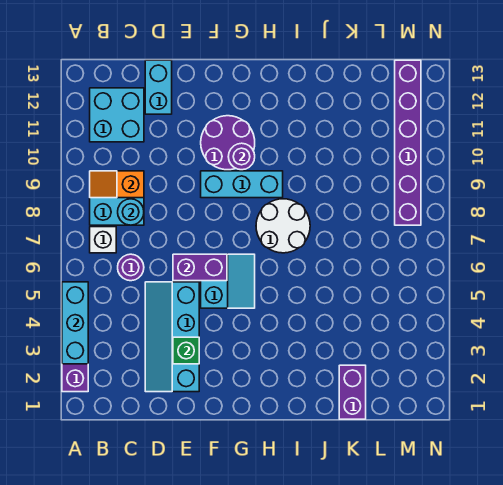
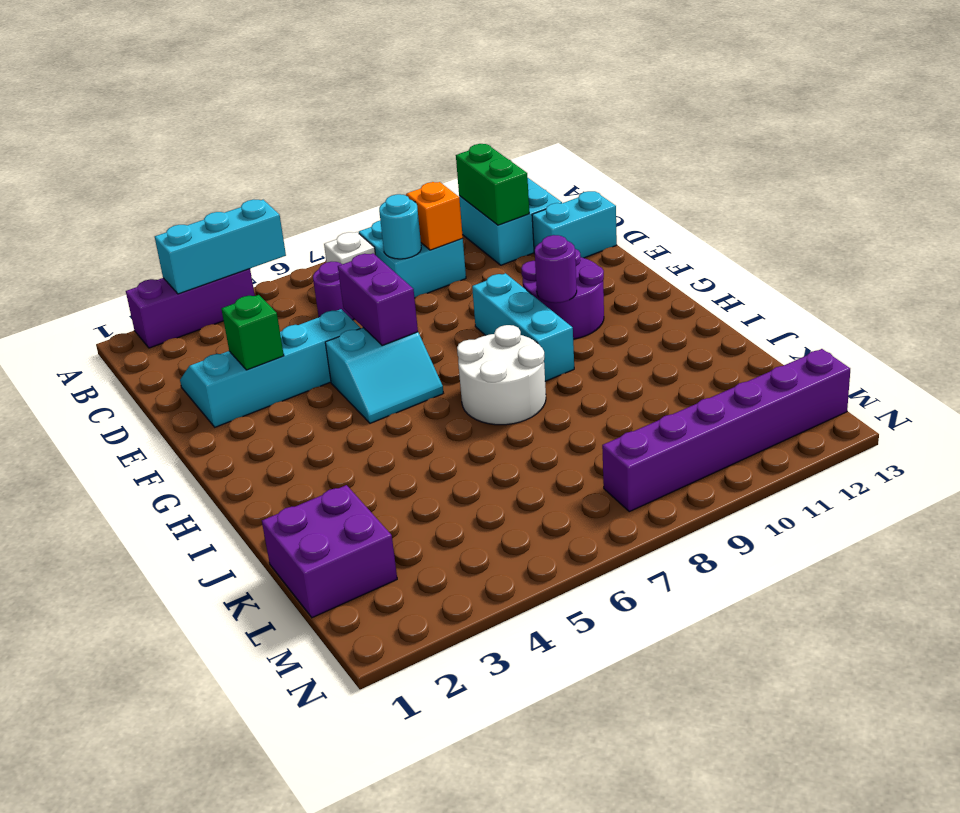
none -> green 1x2 brick [456,144,529,225]
purple 1x2 brick [339,365,366,419] -> purple 2x2 brick [262,485,397,618]

